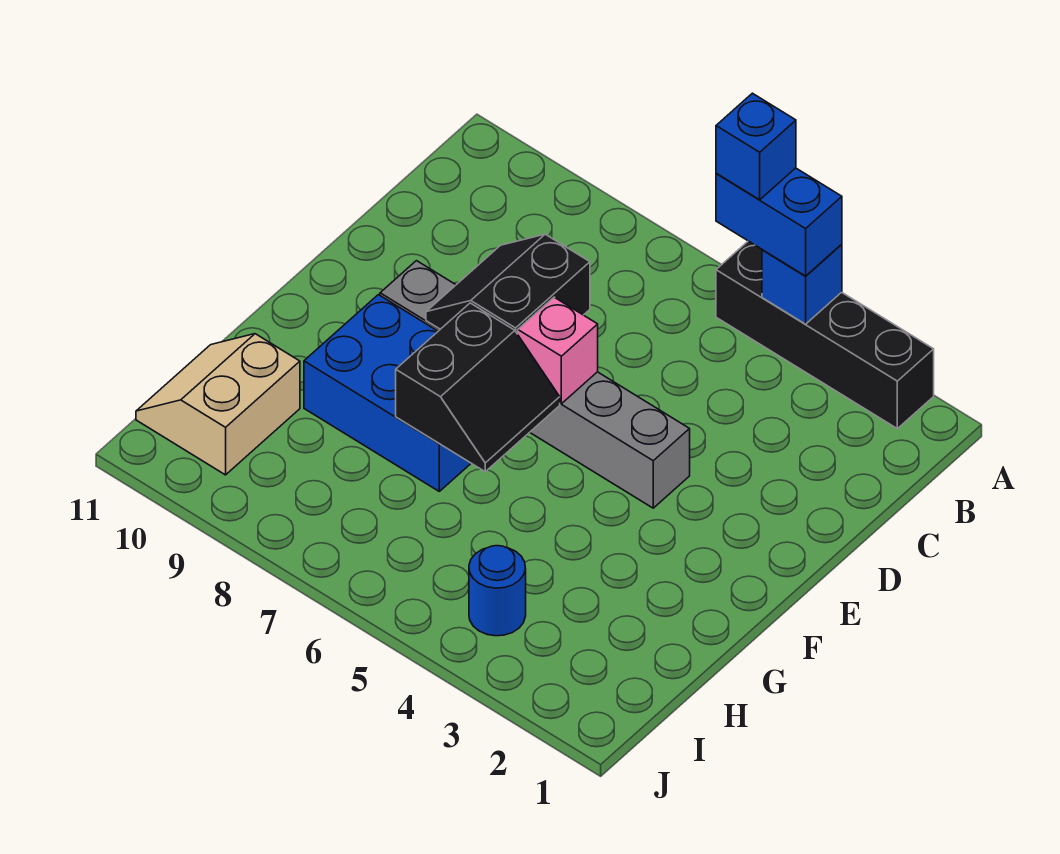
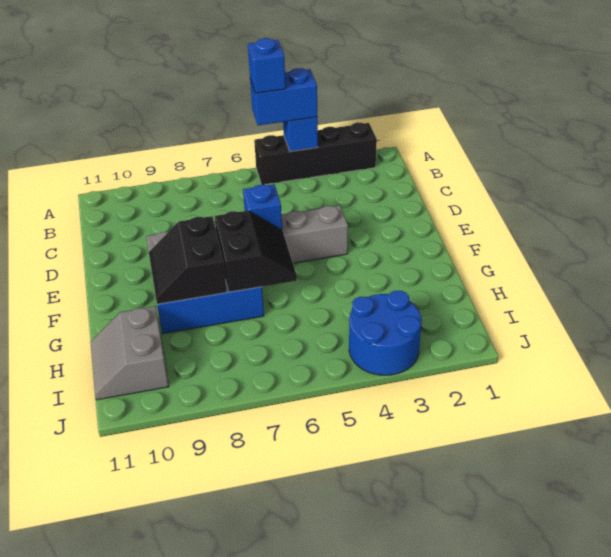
black 2x2 slope [426,234,590,334] -> black 2x2 slope moved to [149,216,227,304]
pink 1x1 brick [518,297,598,404] -> blue 1x1 brick [243,184,282,230]
tan 2x2 slope [136,334,300,475] -> grey 2x2 slope [90,306,169,400]
blue 1x1 round brick [469,546,526,636] -> blue 2x2 round brick [349,291,422,375]

